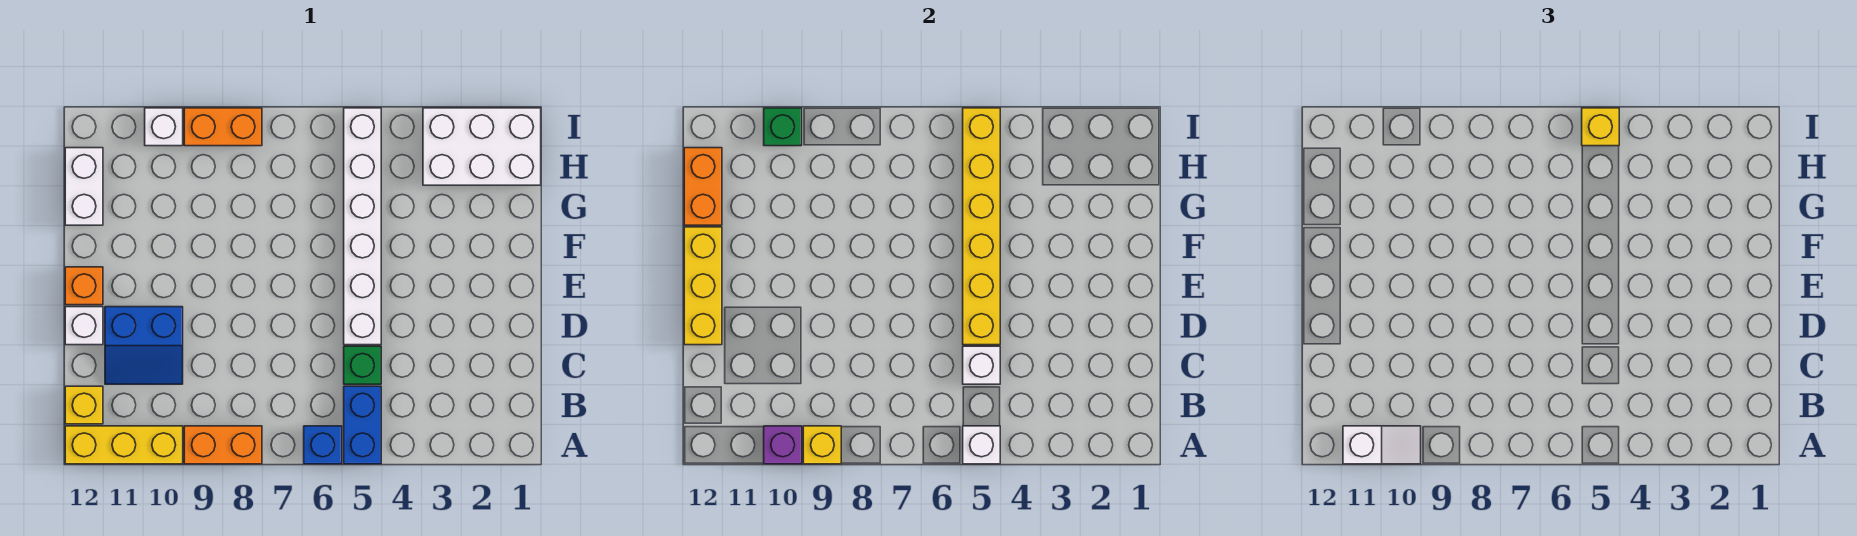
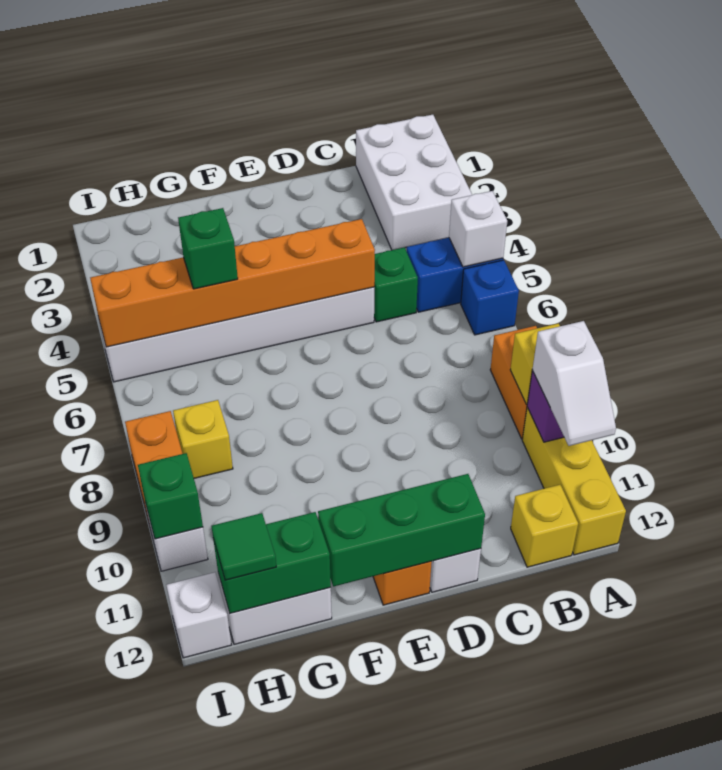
white 1x2 slope [1343,426,1421,464] -> white 1x2 slope turned to [532,321,616,446]
white 1x1 brick [963,346,1000,384] -> white 1x1 brick moved to [166,572,231,658]
blue 2x2 slope [105,307,183,384] -> none
yellow 1x6 brick [963,108,1000,345] -> orange 1x6 brick [90,219,375,347]
yellow 1x3 brick [684,227,722,345] -> green 1x3 brick [318,474,485,587]
none -> green 1x1 brick [178,208,238,289]
orange 1x2 brick [684,148,722,225] -> green 1x2 brick [213,512,331,613]
white 2x3 brick [423,108,541,185] -> white 2x3 brick moved to [356,115,472,250]
none -> green 1x1 tile [212,513,276,580]
yellow 1x1 brick [1582,108,1619,146] -> yellow 1x1 brick moved to [173,400,233,478]

